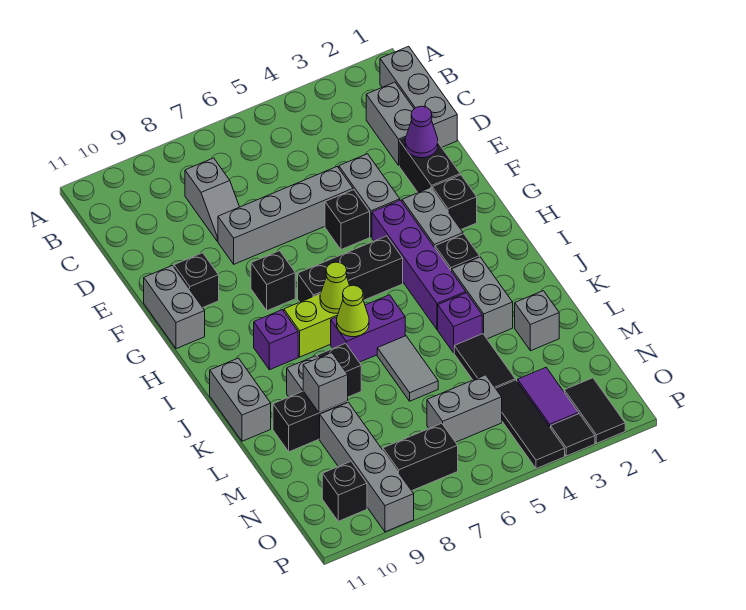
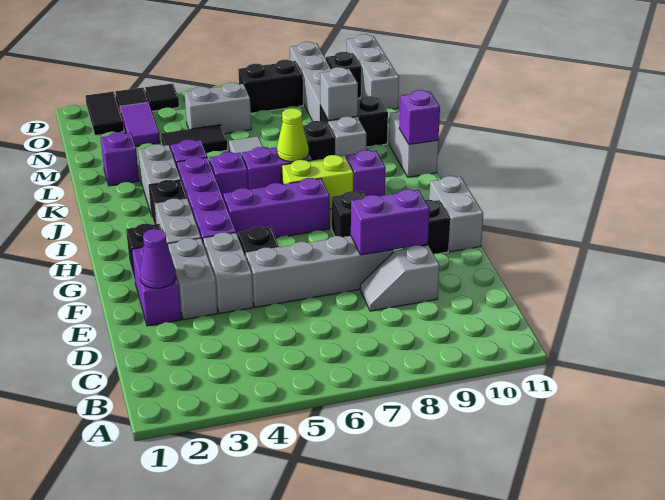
grey 1x3 brick [380,46,457,147] -> grey 1x3 brick moved to [347,34,399,109]
grey 1x2 brick [366,82,414,165] -> grey 1x2 brick moved to [168,238,218,320]
grey 1x2 slope [185,158,239,241] -> grey 1x2 slope turned to [360,245,439,311]
black 1x2 brick [399,138,460,193] -> purple 1x2 brick [132,246,182,326]
none -> purple 1x2 brick [351,189,430,255]
black 1x3 brick [298,236,403,302] -> purple 1x3 brick [223,178,330,238]
lime 1x1 cone [320,262,350,313] -> none
none -> purple 1x1 brick [209,152,248,196]
none -> purple 1x1 brick [399,90,440,145]
grey 1x1 brick [515,291,559,351] -> purple 1x1 brick [100,132,139,186]
black 1x2 tile [454,334,515,388] -> black 1x2 tile turned to [161,125,228,153]
black 1x3 tile [496,380,565,469] -> black 1x1 tile [145,83,179,111]

